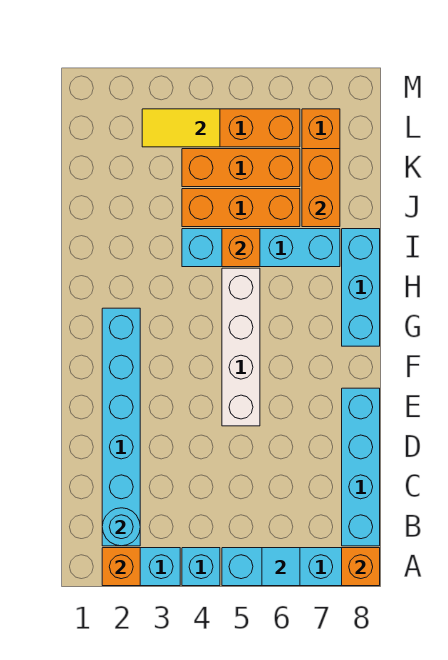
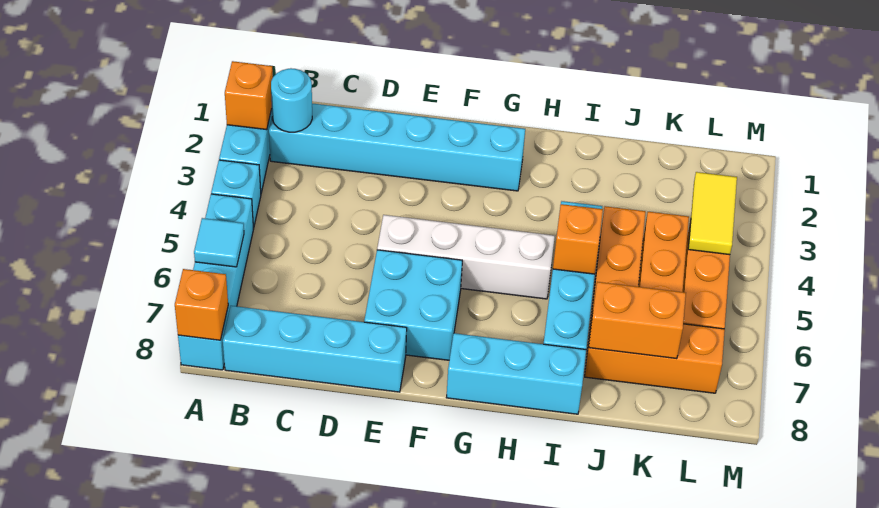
none -> cyan 2x2 brick [364,250,462,360]

